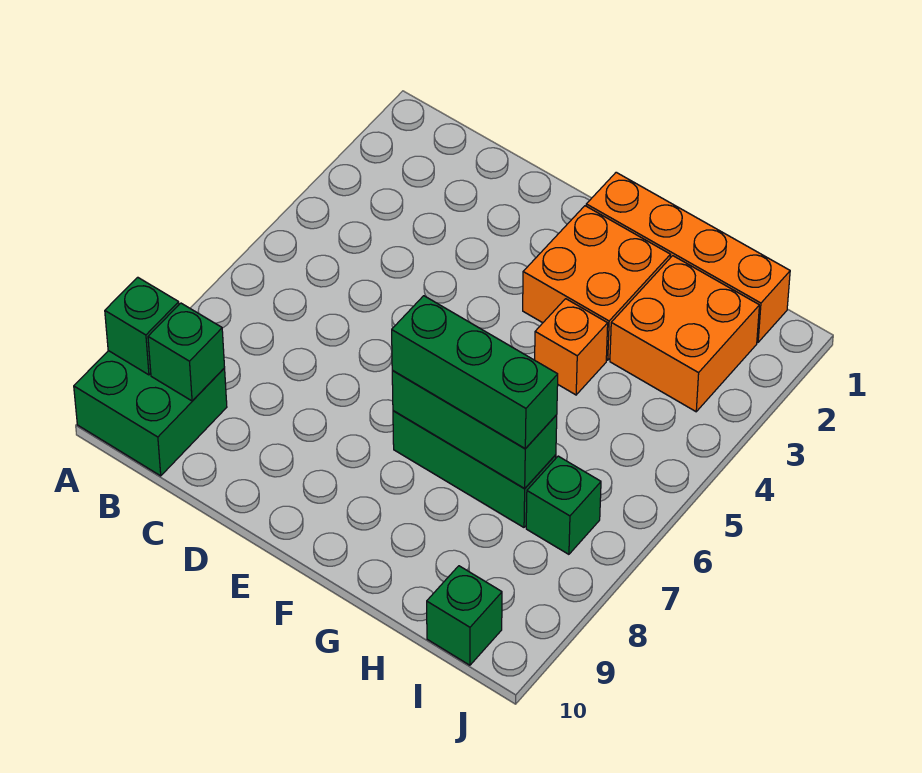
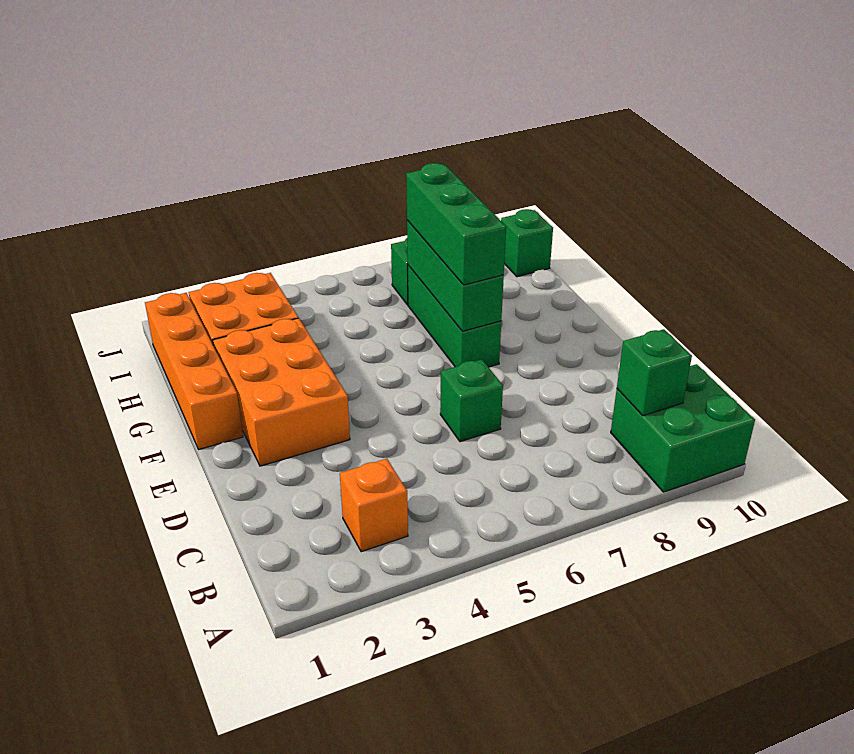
green 1x1 brick [105,277,179,375] -> green 1x1 brick moved to [440,359,503,442]
orange 2x2 brick [523,206,670,360] -> orange 2x3 brick [213,318,350,466]
orange 1x1 brick [535,299,608,395] -> orange 1x1 brick moved to [340,459,408,552]

